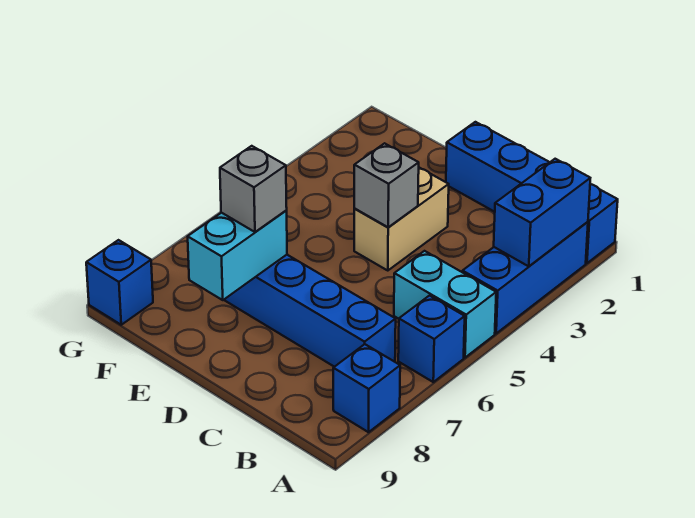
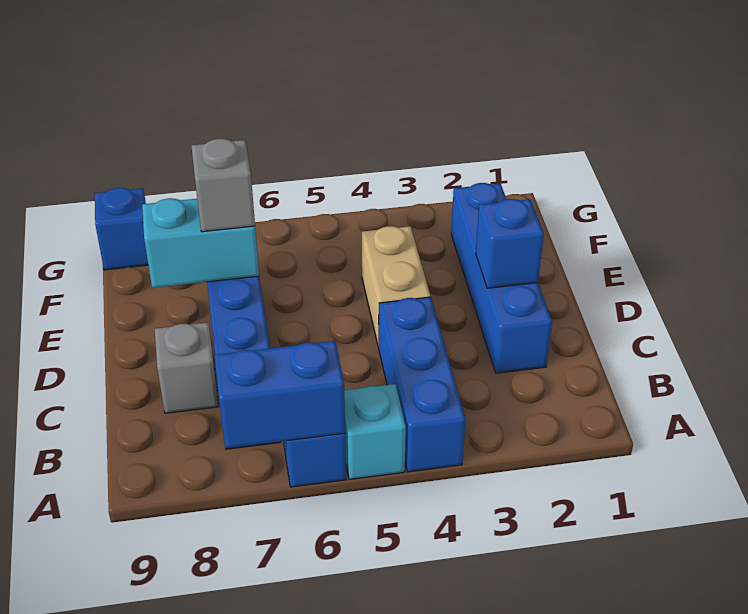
blue 1x4 brick [446,122,618,263] -> blue 1x4 brick moved to [451,183,552,373]
blue 1x3 brick [462,222,588,333] -> blue 1x3 brick turned to [379,297,466,472]
blue 1x2 brick [494,159,590,266] -> blue 1x2 brick moved to [215,341,345,448]
cyan 1x2 brick [394,251,496,358] -> cyan 1x1 brick [344,384,406,479]
blue 1x1 brick [333,344,400,432] -> blue 1x1 brick moved to [476,199,544,288]
tan 1x2 brick [354,168,449,270] -> tan 1x2 brick turned to [362,226,430,347]
grey 1x1 brick [354,143,419,227] -> grey 1x1 brick moved to [155,322,218,413]

